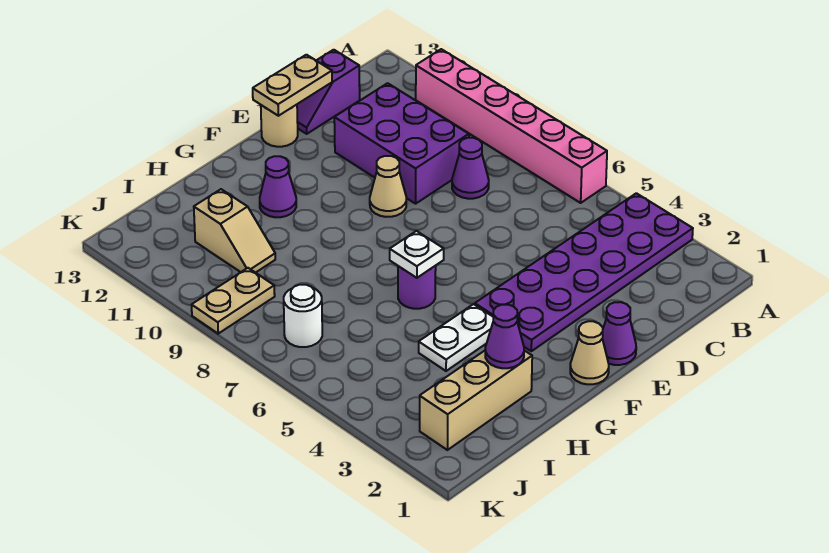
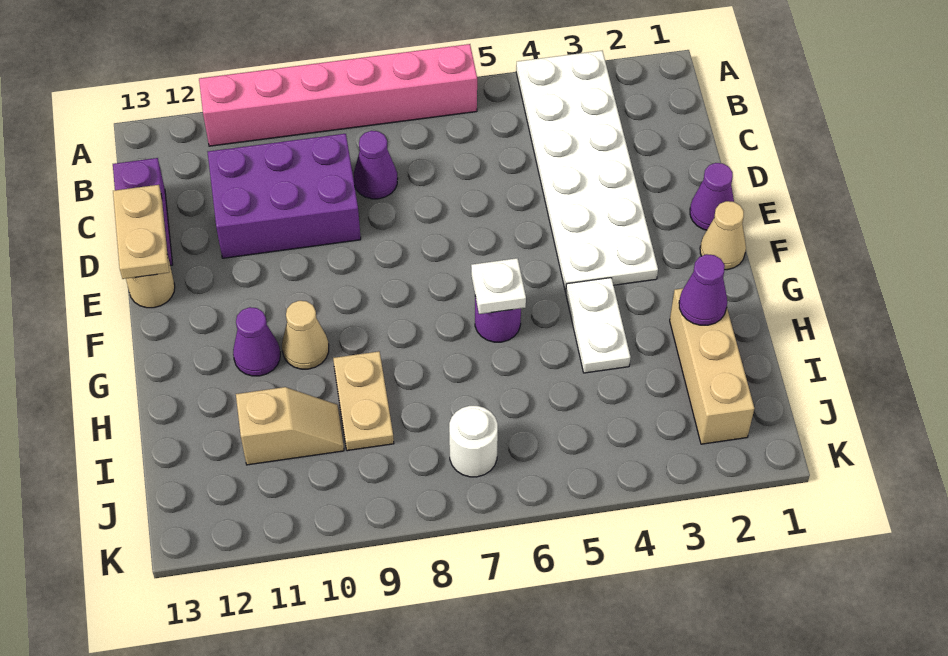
purple 2x6 plate [475,193,693,351] -> white 2x6 plate [516,51,658,292]
tan 1x1 cone [370,156,406,217] -> tan 1x1 cone moved to [282,301,329,369]
tan 1x2 plate [192,268,275,334] -> tan 1x2 plate moved to [333,351,394,451]

